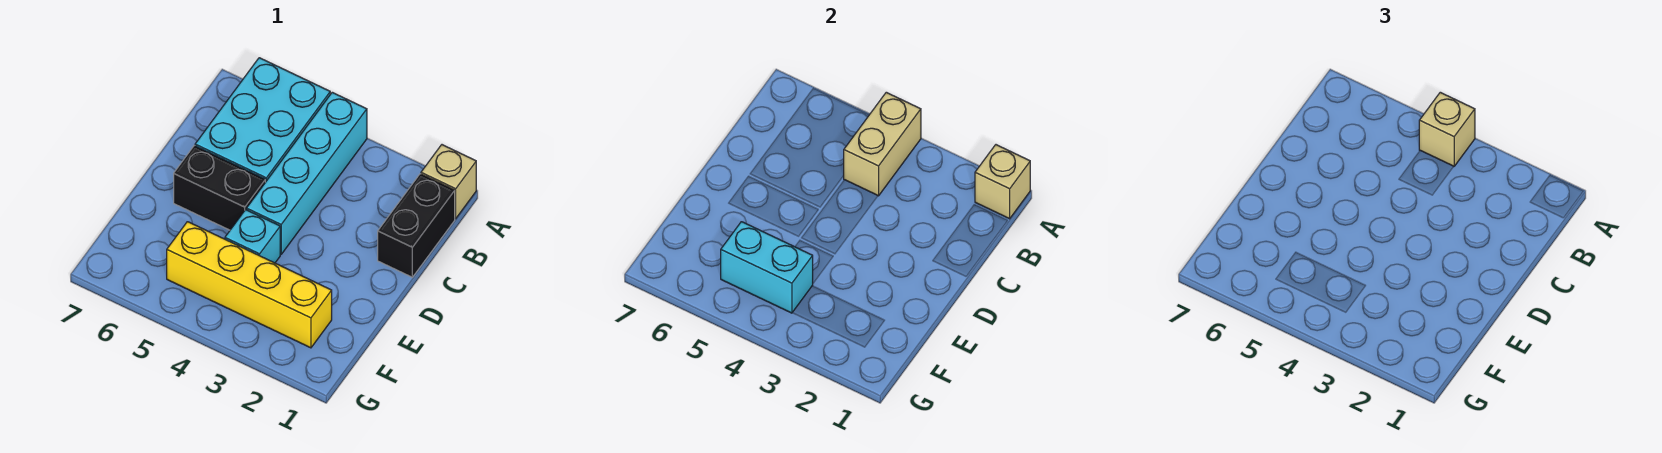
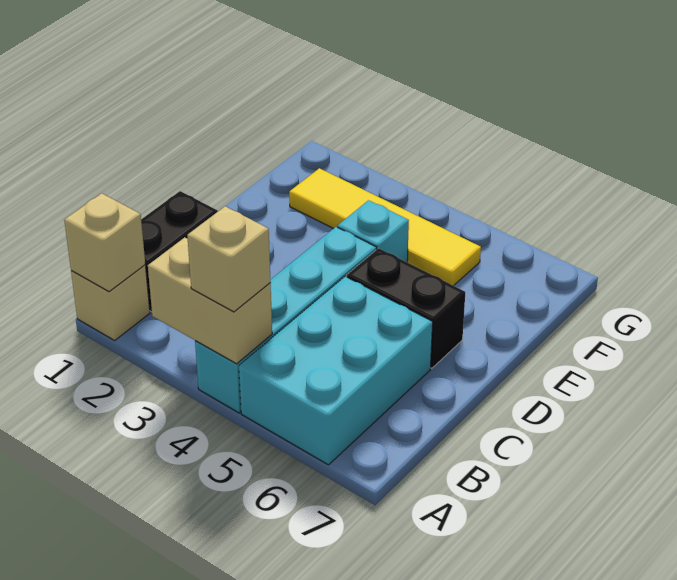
tan 1x2 brick [844,92,921,196] -> tan 1x2 brick turned to [148,237,272,364]
yellow 1x4 brick [167,222,332,348] -> yellow 1x4 tile [289,168,481,286]
cyan 1x2 brick [721,222,813,313] -> none

